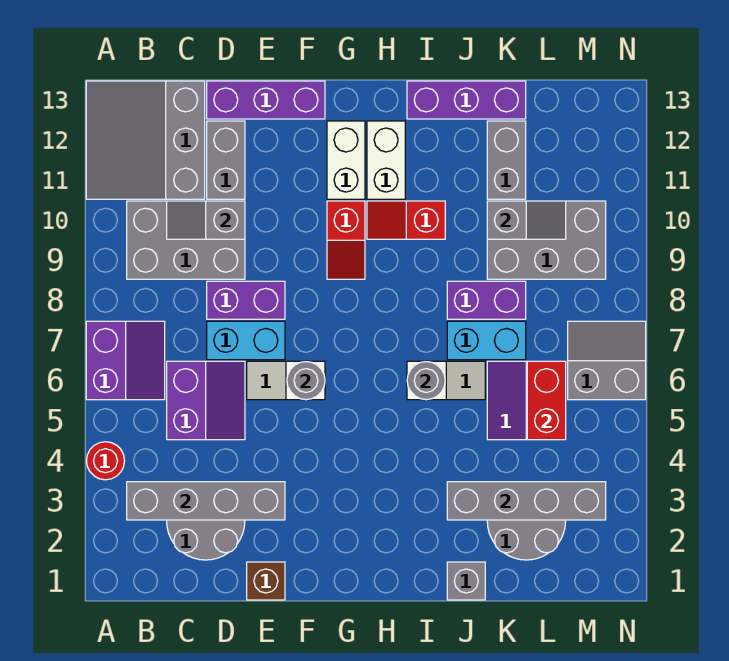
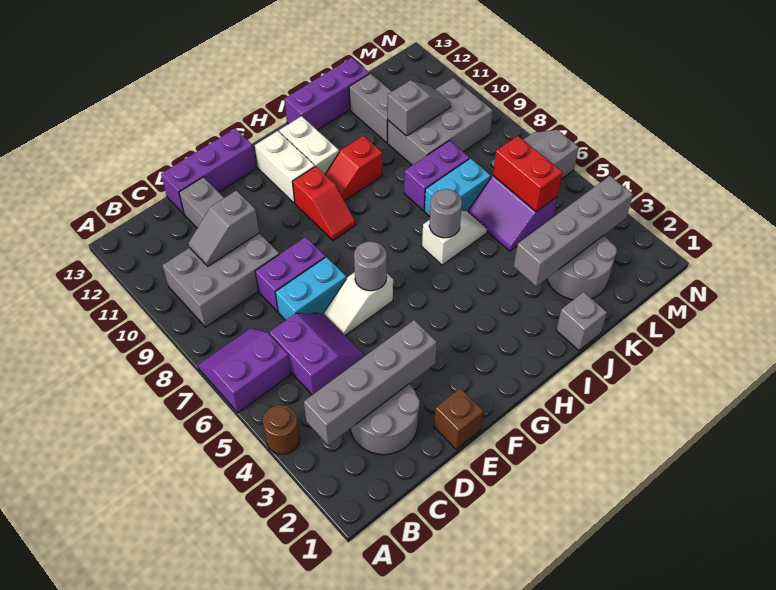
red 1x1 round brick [86,442,125,480] -> brown 1x1 round brick [263,405,300,454]
purple 2x2 slope [86,321,165,400] -> purple 2x2 slope turned to [198,328,291,413]
grey 3x3 slope [86,81,205,199] -> none

